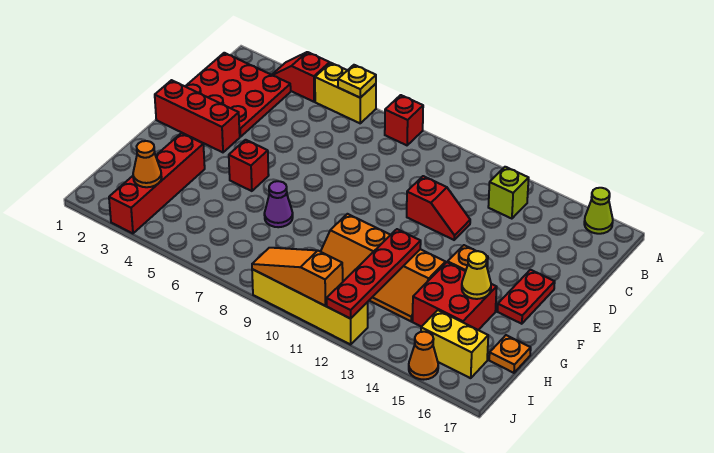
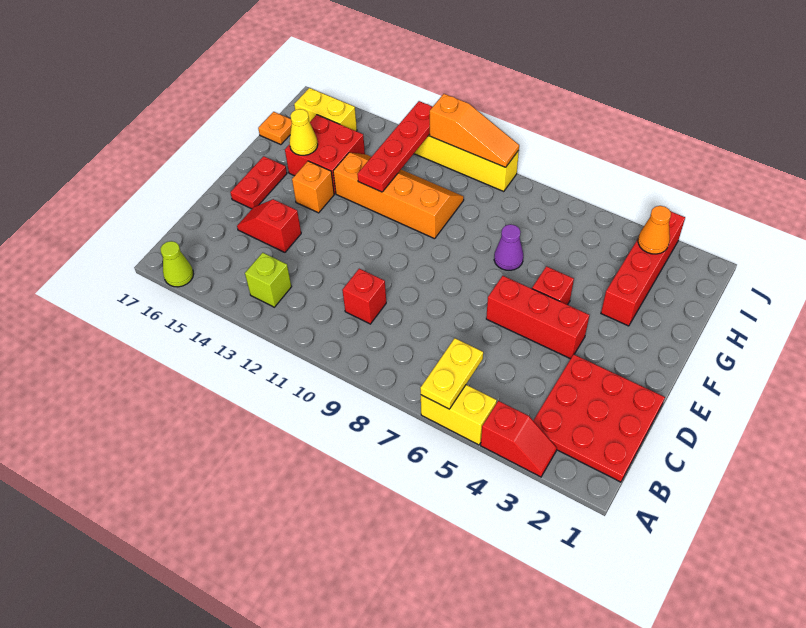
yellow 1x1 plate [338,65,376,98] -> yellow 1x2 plate [420,338,483,409]
red 1x1 brick [385,95,423,145] -> red 1x1 brick moved to [342,269,386,324]
red 1x2 slope [407,176,470,240] -> red 1x2 slope moved to [237,199,301,252]
red 1x3 brick [155,80,240,152] -> red 1x3 brick moved to [486,276,589,359]
orange 1x1 cone [409,332,438,380] -> none

